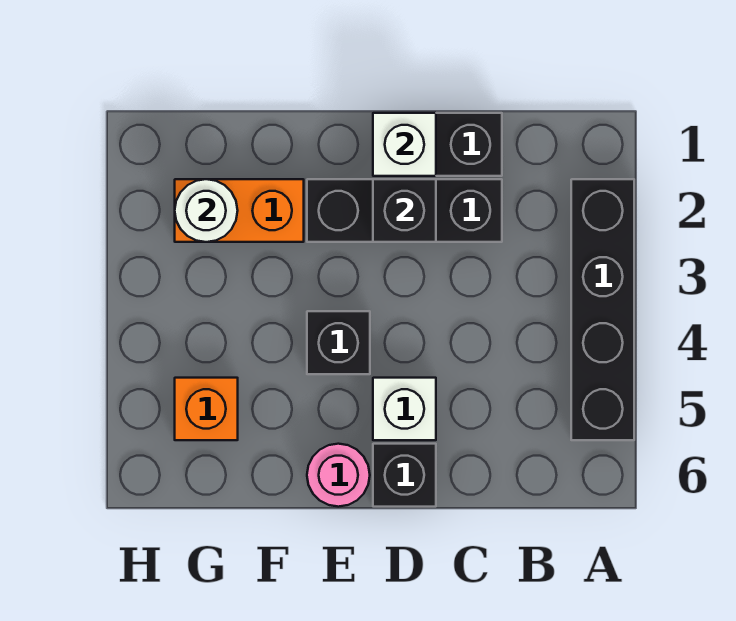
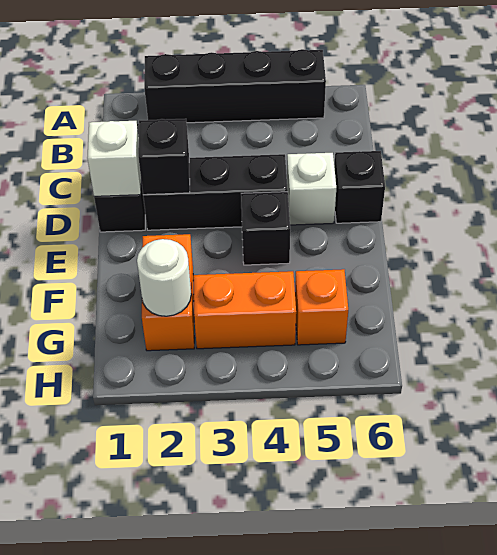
black 1x3 brick [307,179,502,242] -> black 1x3 brick turned to [143,154,288,230]
pink 1x1 round brick [307,444,370,507] -> none
none -> orange 1x2 brick [193,271,296,349]

